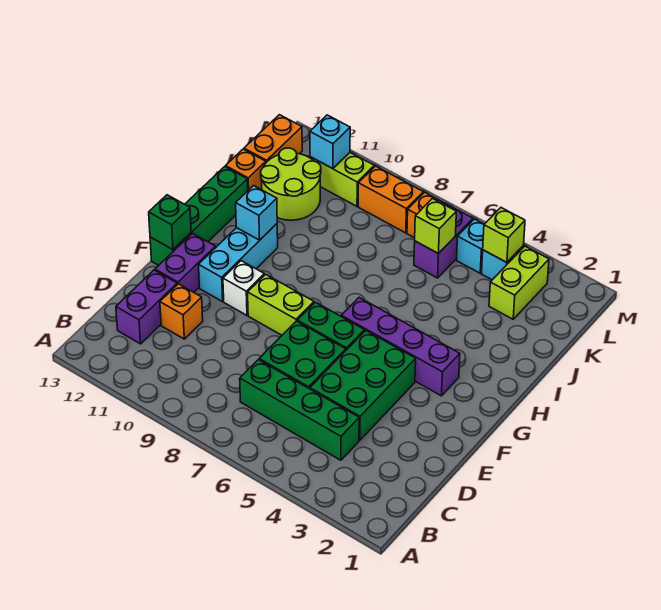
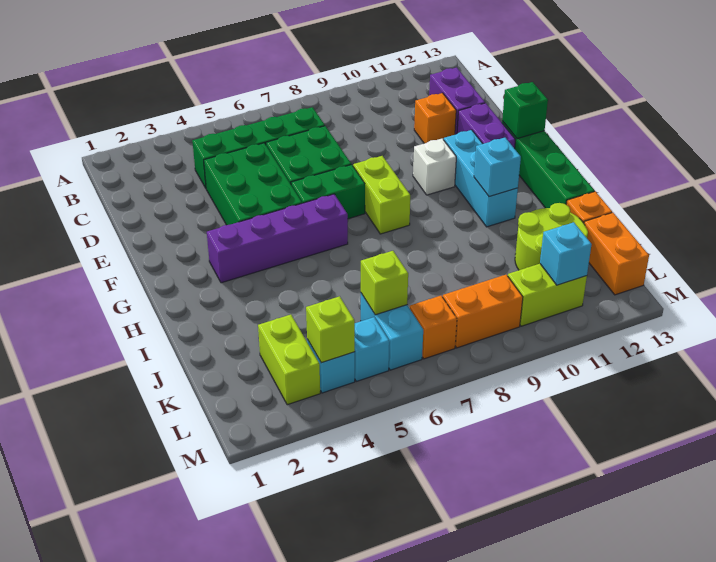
lime 1x2 brick [248,274,314,335] -> lime 1x2 brick turned to [353,156,410,234]
purple 1x2 brick [414,206,473,278] -> cyan 1x2 brick [361,293,423,370]

